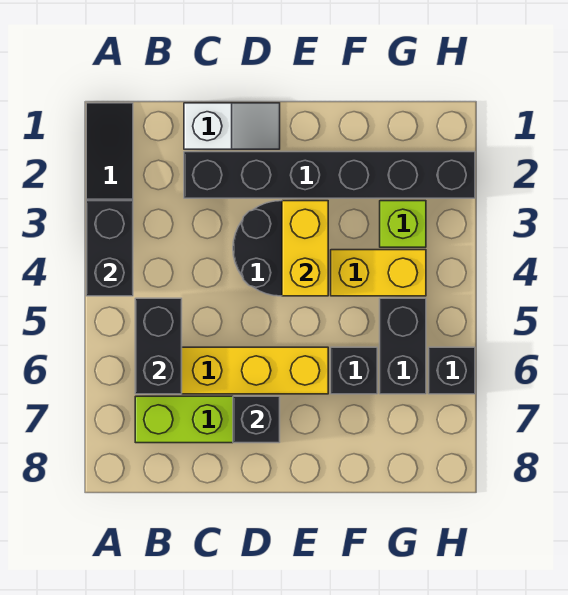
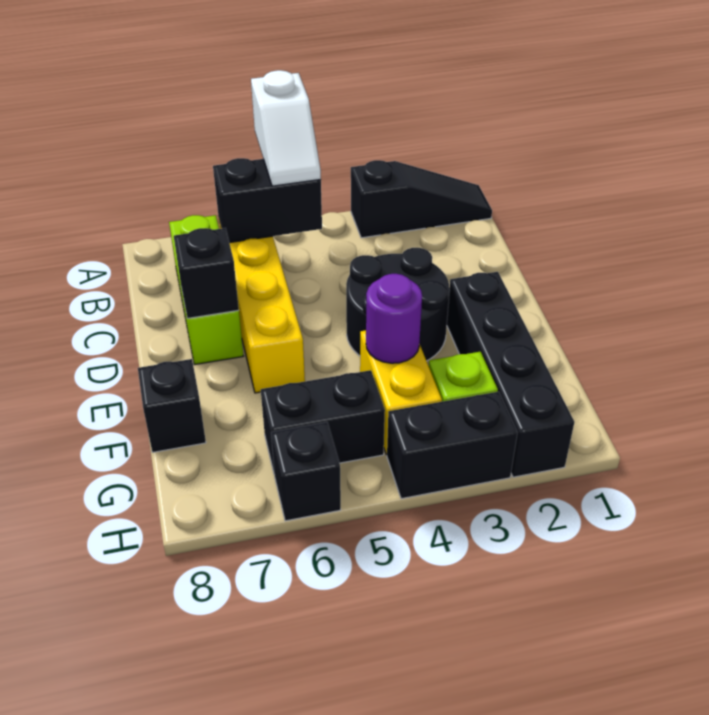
black 1x2 brick [86,201,133,296] -> black 1x2 brick moved to [387,392,517,499]
white 1x2 slope [184,103,280,149] -> white 1x2 slope moved to [251,70,321,186]
black 1x6 brick [184,152,475,198] -> black 1x4 brick [447,272,574,477]
yellow 1x2 brick [282,201,328,296] -> none
none -> purple 1x1 round brick [366,274,422,363]
black 1x1 brick [331,347,377,394] -> black 1x1 brick moved to [138,359,206,452]

